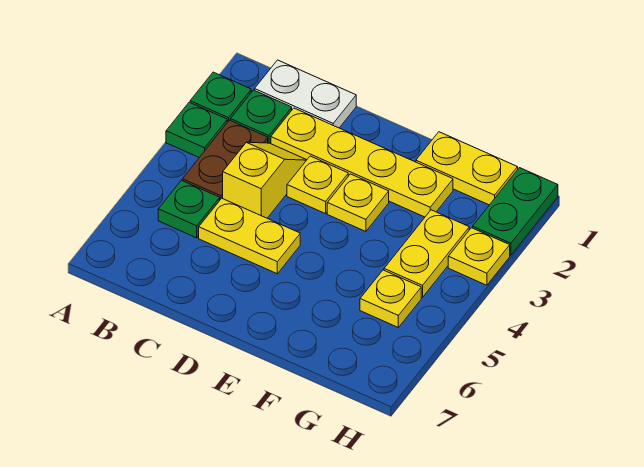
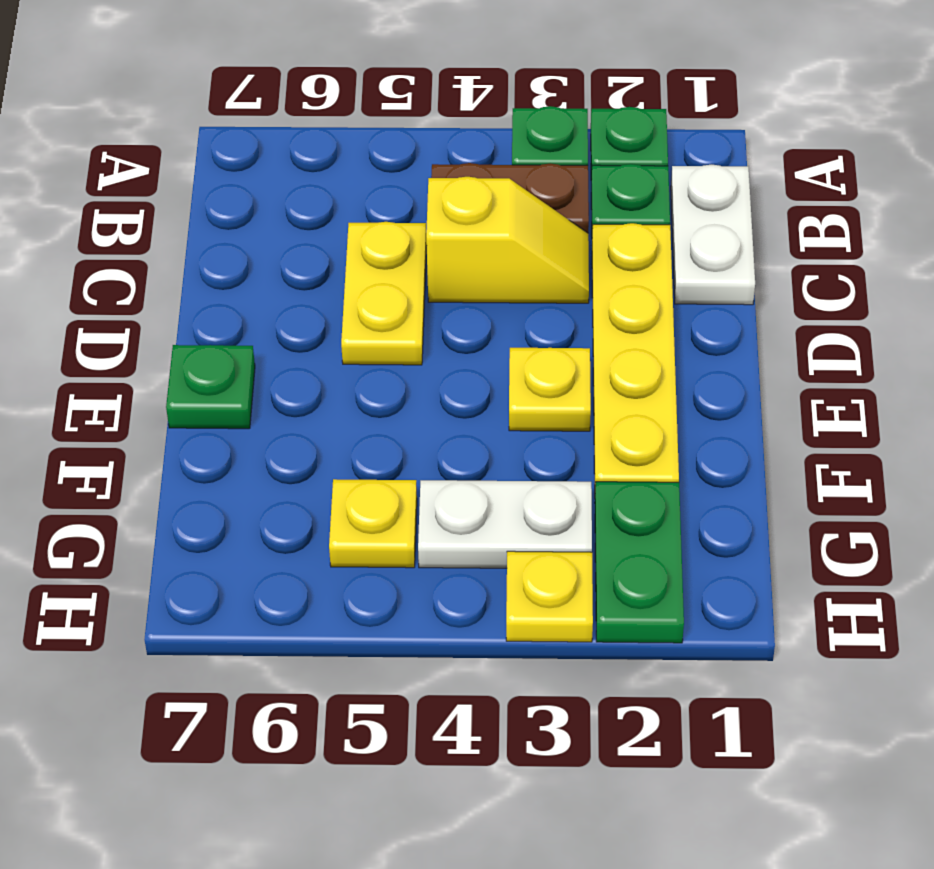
green 1x1 plate [158,180,220,238] -> green 1x1 plate moved to [166,345,255,429]
yellow 1x1 plate [287,156,348,214] -> none
yellow 1x2 plate [416,132,518,205] -> none
yellow 1x2 plate [384,210,469,297] -> white 1x2 plate [418,480,592,568]
green 1x2 plate [473,168,558,255] -> green 1x2 plate turned to [595,482,684,643]

